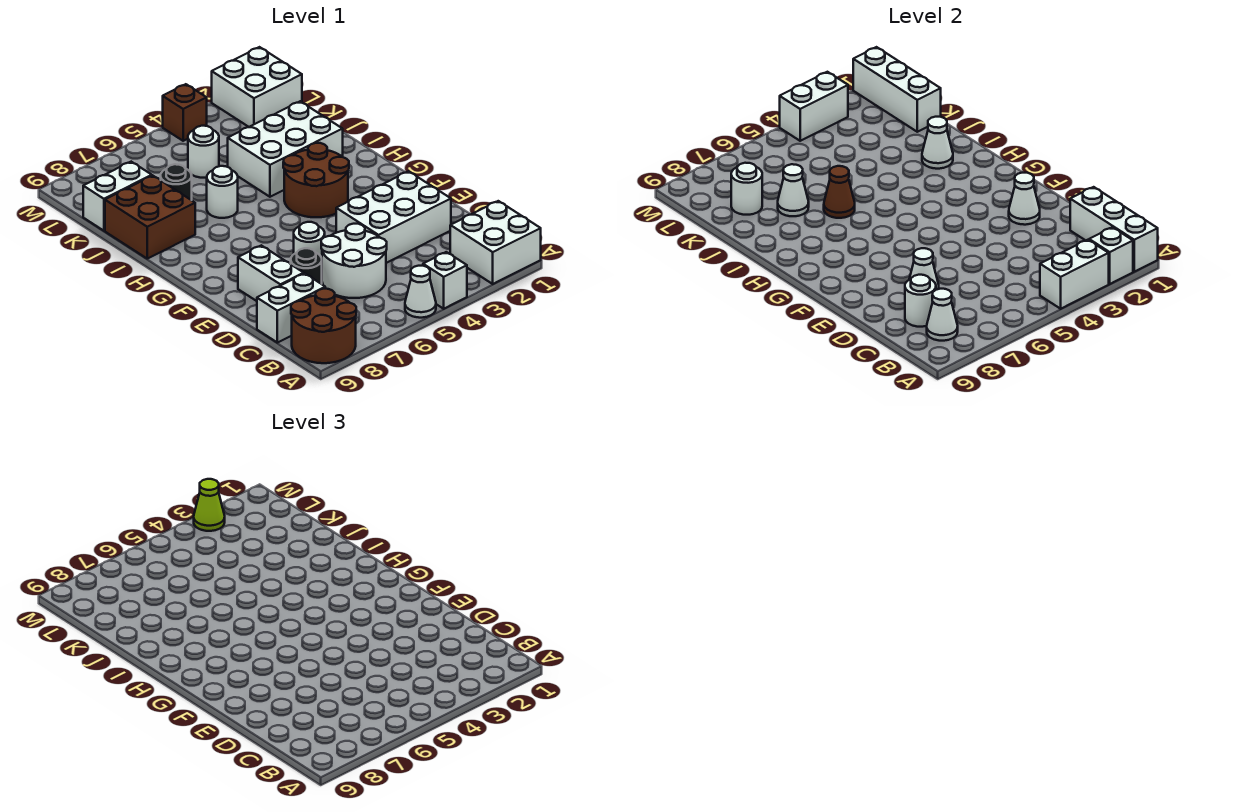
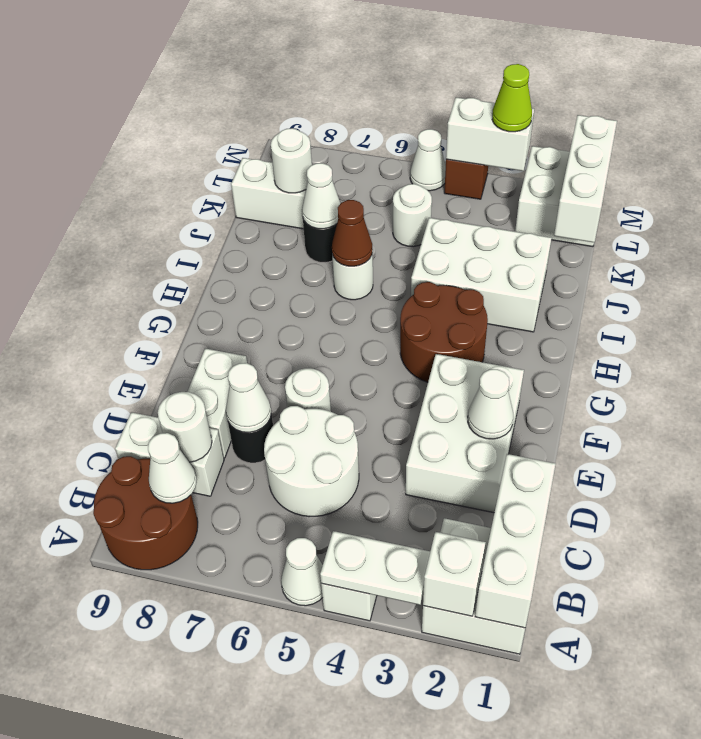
white 1x2 brick [1040,240,1109,309] -> white 1x2 plate [320,531,430,605]
white 2x3 brick [336,171,451,263] -> white 2x3 brick turned to [406,354,524,513]
white 1x1 cone [922,117,953,169] -> white 1x1 cone moved to [410,129,446,191]
brown 2x2 brick [105,176,195,259] -> none

